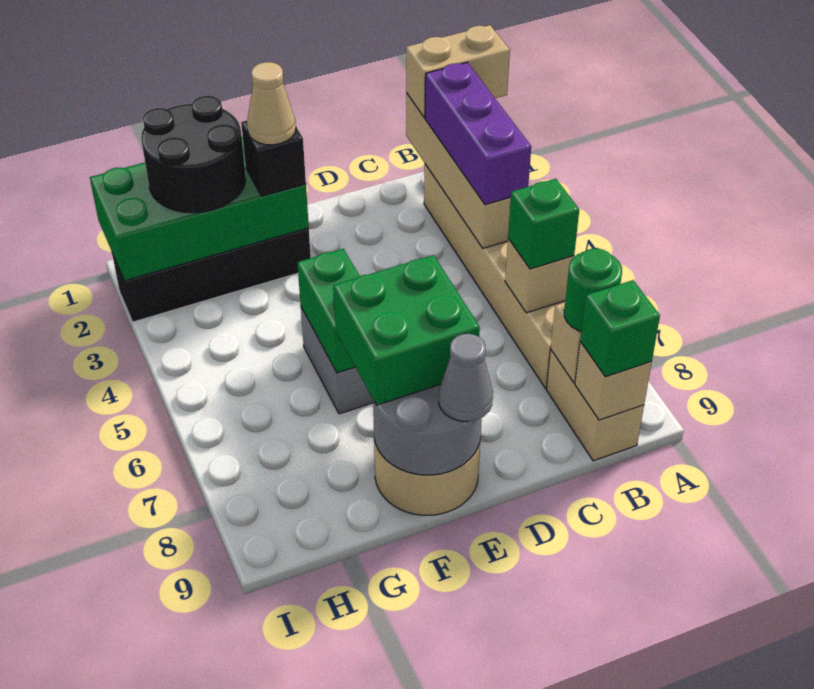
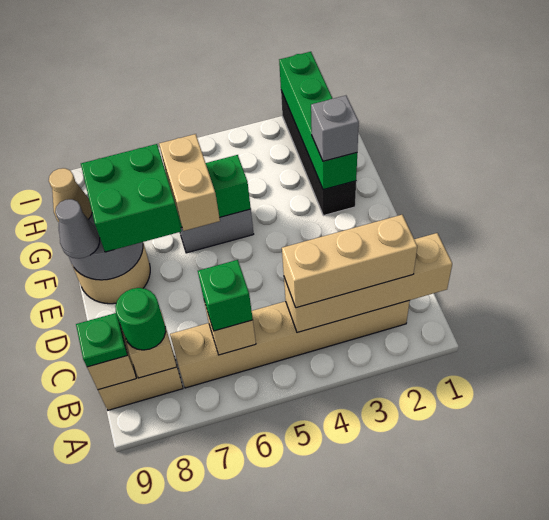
tan 1x2 brick [406,25,510,118] -> tan 1x2 brick moved to [159,134,220,231]
purple 1x3 brick [425,62,531,205] -> tan 1x3 brick [282,215,417,308]
green 1x1 brick [580,280,660,377] -> green 1x1 plate [76,313,127,367]
green 2x4 brick [90,136,309,281] -> green 1x4 brick [279,52,357,190]
black 1x1 brick [241,121,306,196] -> grey 1x1 brick [311,96,359,161]
tan 1x1 cone [247,62,296,145] -> tan 1x1 cone moved to [49,168,92,222]
black 2x2 round brick [141,96,246,213] -> none

